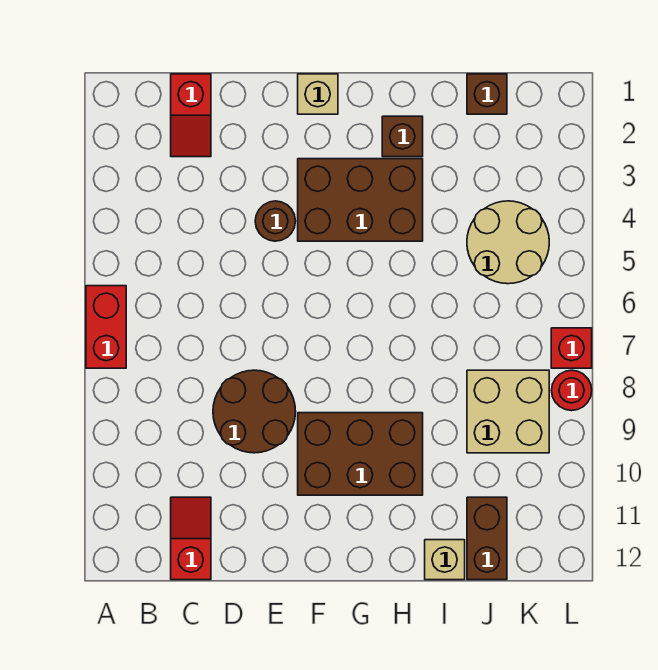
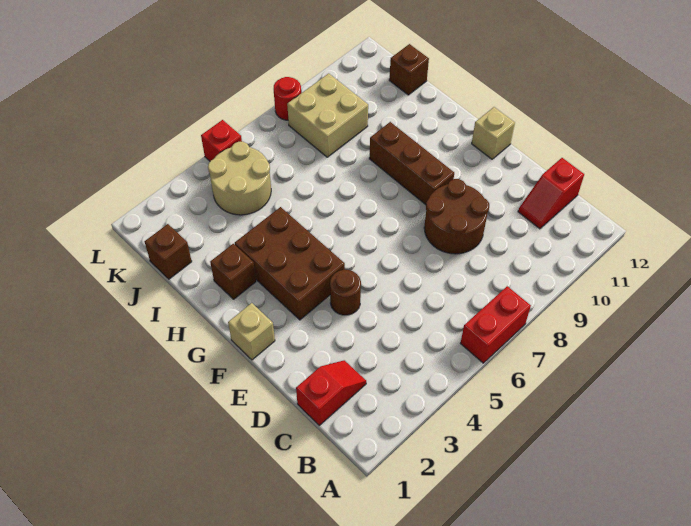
brown 2x3 brick [298,413,423,495] -> brown 1x3 brick [369,122,454,205]
tan 1x1 brick [425,540,465,580] -> tan 1x1 brick moved to [472,107,515,159]
brown 1x2 brick [467,497,507,580] -> brown 1x1 brick [389,44,429,95]
red 1x1 brick [551,328,592,368] -> red 1x1 brick moved to [201,120,242,161]

